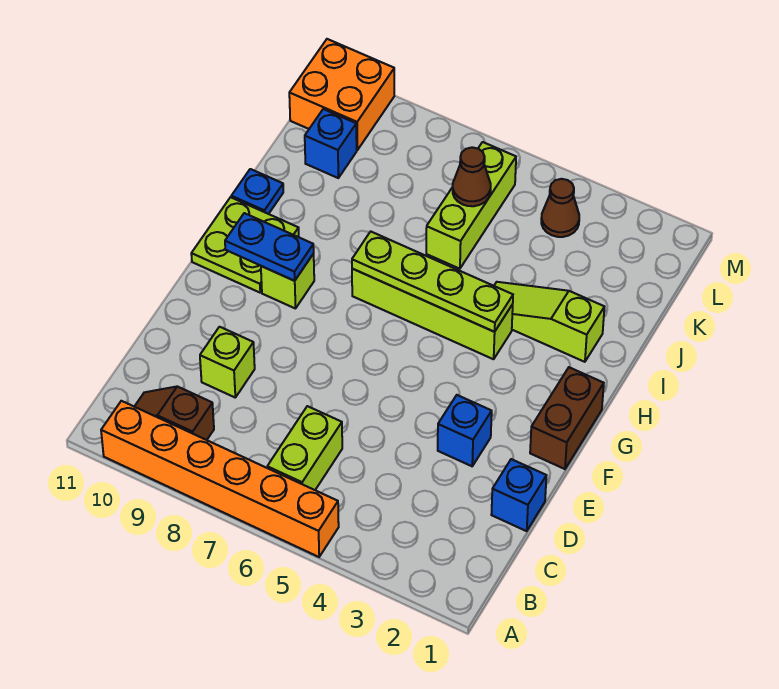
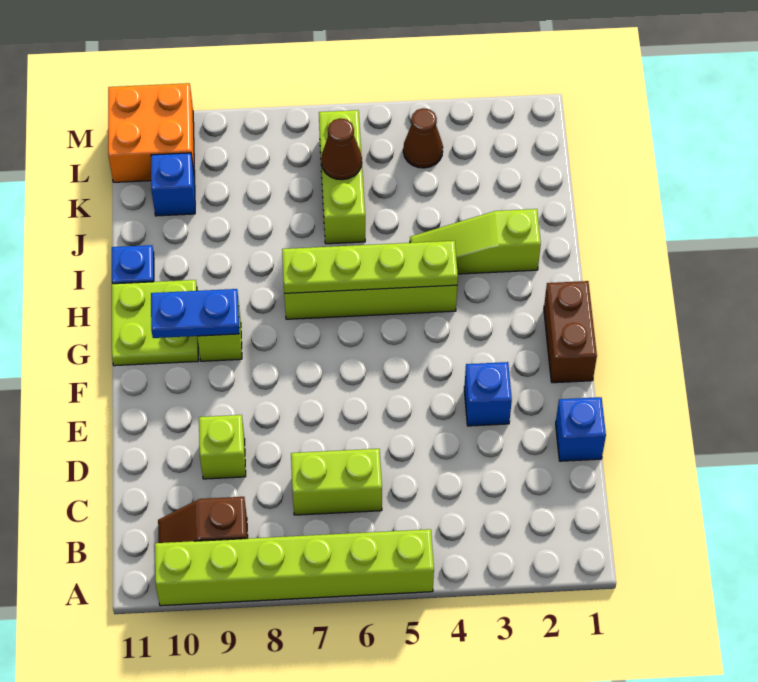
orange 1x6 brick [101,401,339,557] -> lime 1x6 brick [155,529,434,606]
lime 1x2 brick [267,406,342,490] -> lime 1x2 brick turned to [291,449,382,515]

